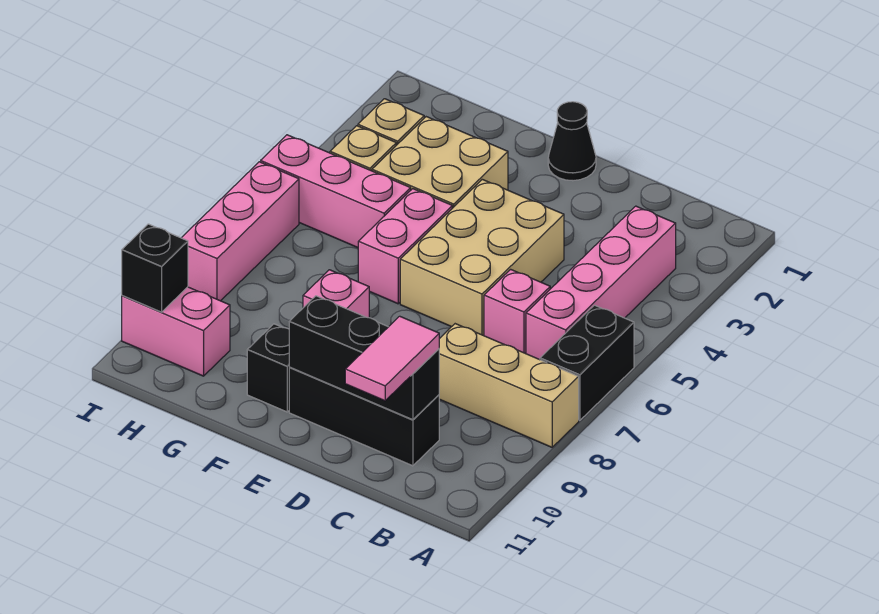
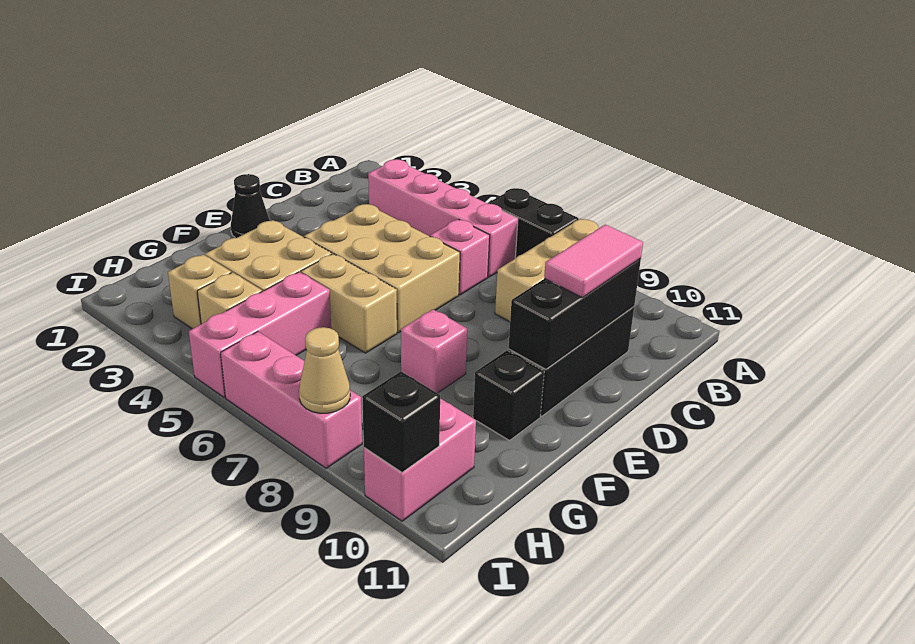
pink 1x2 tile [345,316,439,401] -> pink 1x2 tile turned to [544,225,643,298]
pink 1x2 brick [358,189,452,304] -> tan 1x2 brick [301,254,397,353]
none -> tan 1x1 cone [299,327,350,413]

